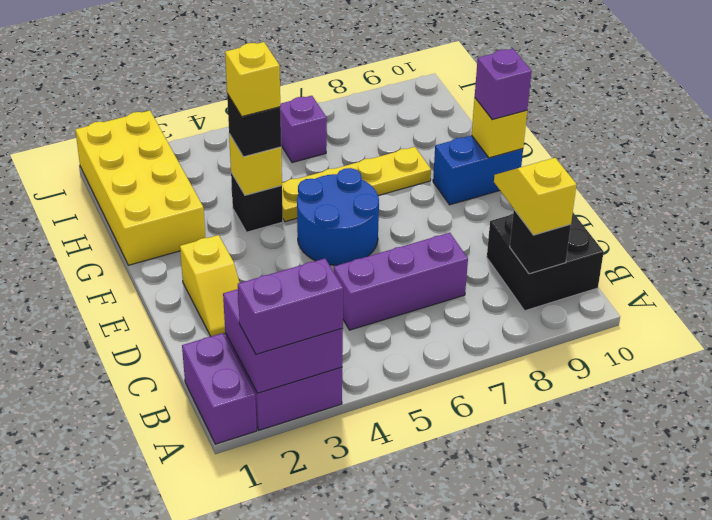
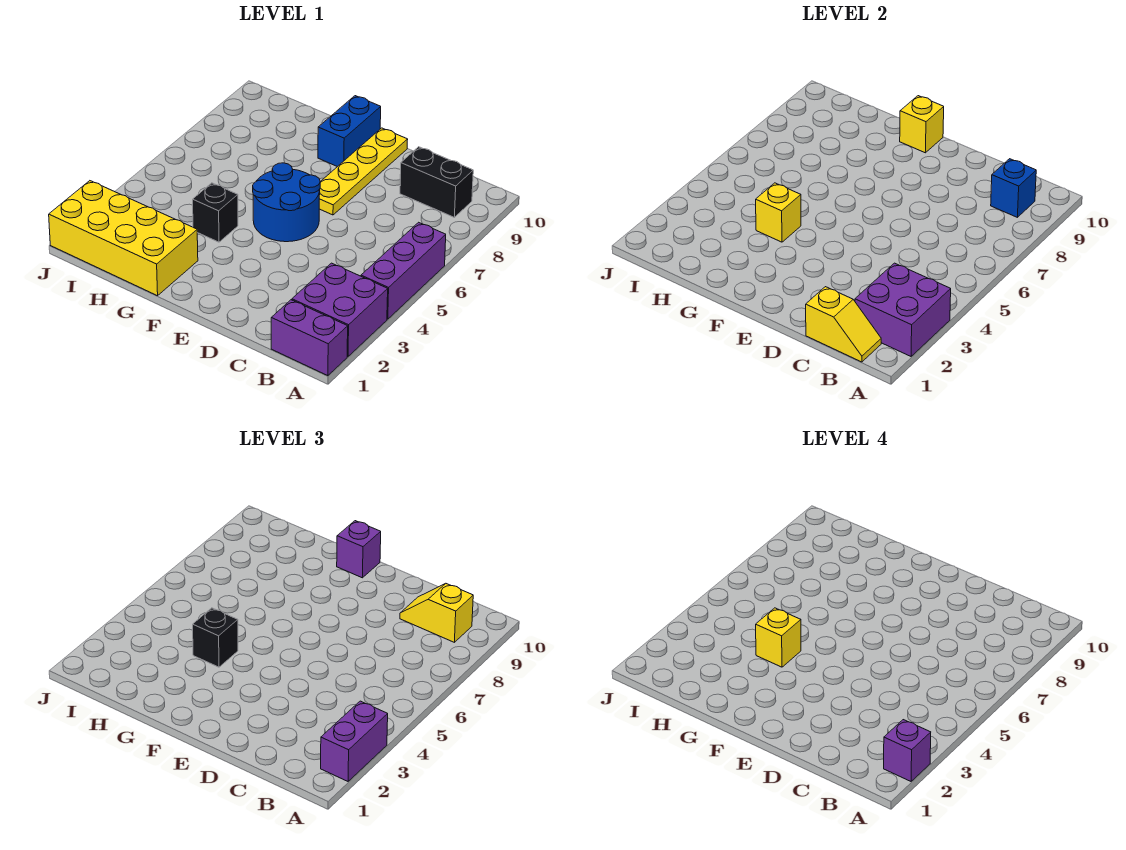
black 2x2 brick [487,213,604,311] -> black 1x2 brick [400,147,473,217]
black 1x1 brick [510,210,571,274] -> blue 1x1 brick [991,159,1036,217]
purple 1x3 brick [334,233,468,330] -> purple 1x3 brick moved to [361,222,446,319]
yellow 1x2 slope [180,235,239,336] -> yellow 1x2 slope moved to [806,287,881,362]
yellow 1x4 plate [282,147,431,222] -> yellow 1x4 plate moved to [319,128,408,215]
purple 1x1 brick [280,96,327,163] -> purple 1x1 brick moved to [884,720,931,781]

